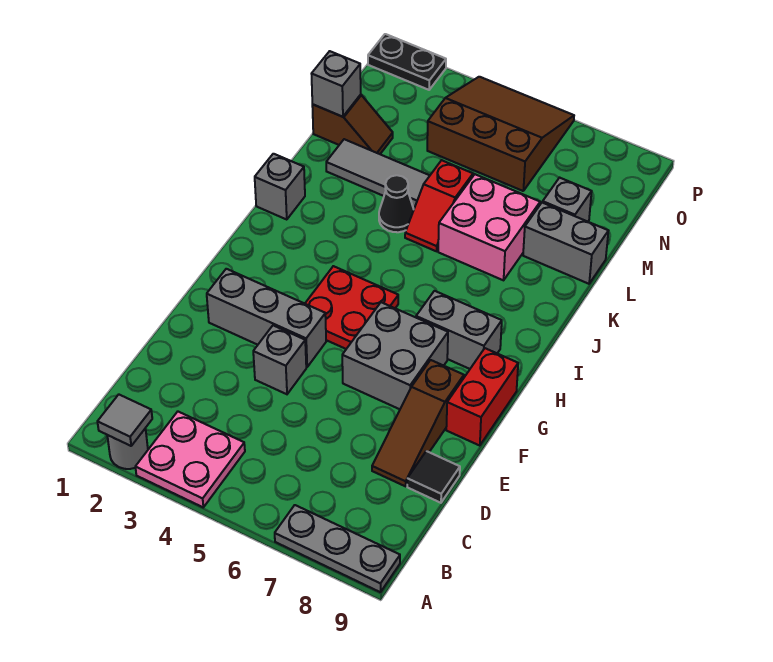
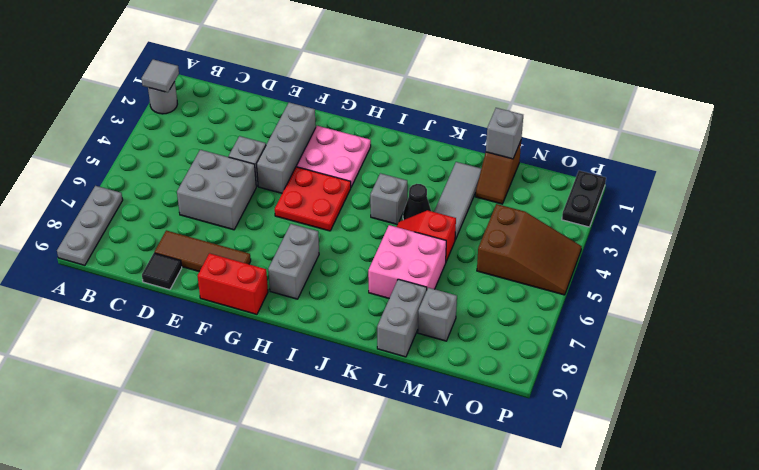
pink 2x2 plate [135,412,245,507] -> pink 2x2 plate moved to [296,126,371,187]
brown 1x3 slope [372,360,464,486] -> brown 1x3 tile [154,230,251,272]
grey 2x2 brick [342,302,448,409] -> grey 2x2 brick moved to [177,150,256,230]
grey 1x1 brick [255,154,305,219] -> grey 1x1 brick moved to [370,173,407,225]
brown 3x3 slope [427,77,574,191] -> brown 2x3 slope [477,204,582,295]

